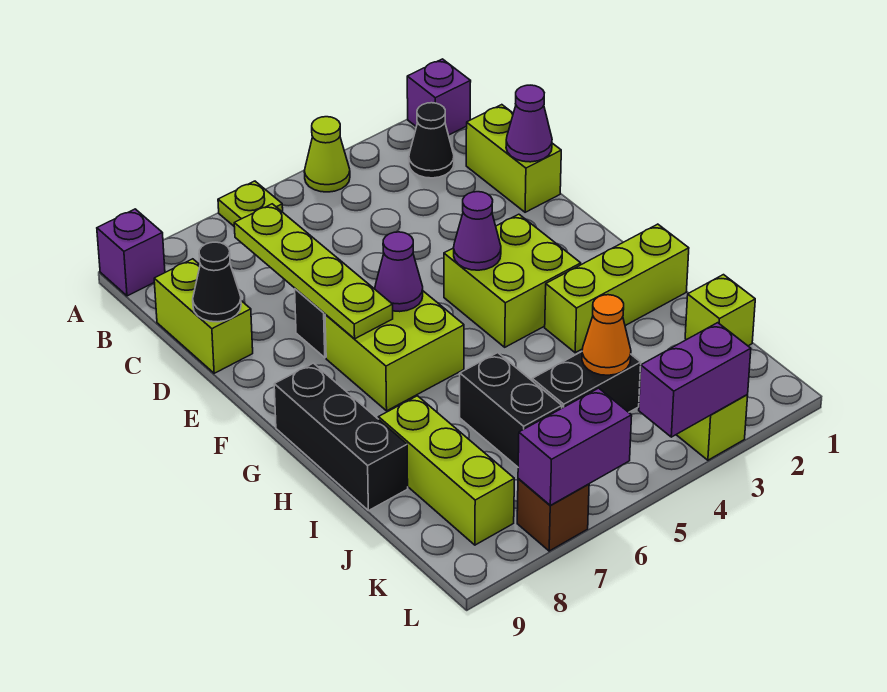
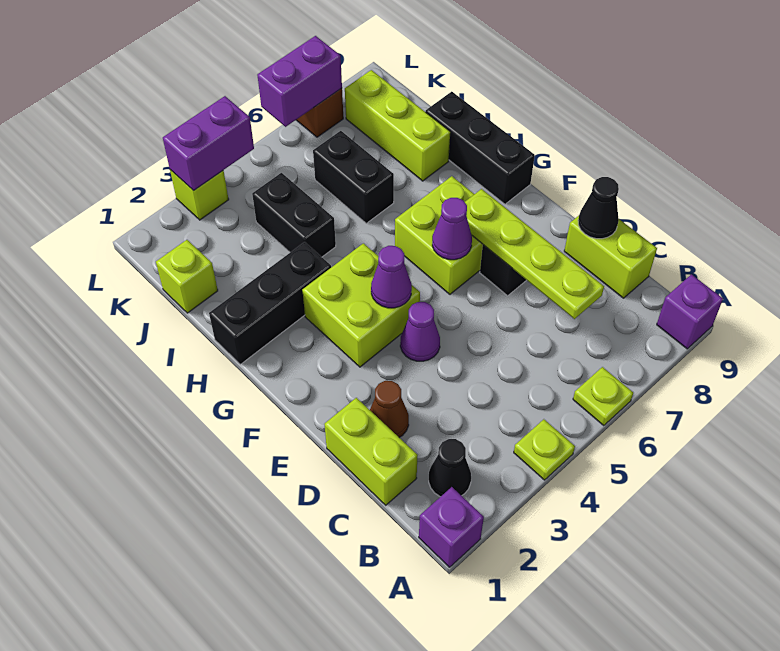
lime 1x1 cone [304,117,350,192] -> lime 1x1 plate [514,419,575,480]
purple 1x1 cone [506,85,552,162] -> purple 1x1 cone moved to [400,302,440,361]
none -> brown 1x1 cone [370,381,409,437]
lime 1x3 brick [545,224,689,353] -> black 1x3 brick [209,242,331,364]
black 1x2 brick [532,352,641,412] -> black 1x2 brick turned to [252,173,336,257]
orange 1x1 cone [582,295,631,375] -> none

